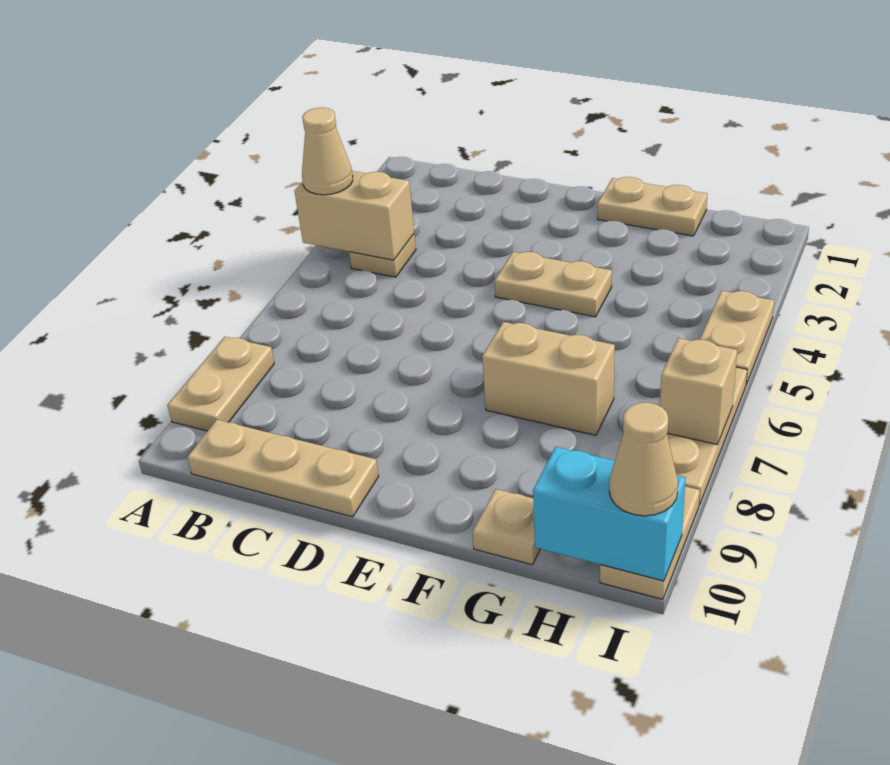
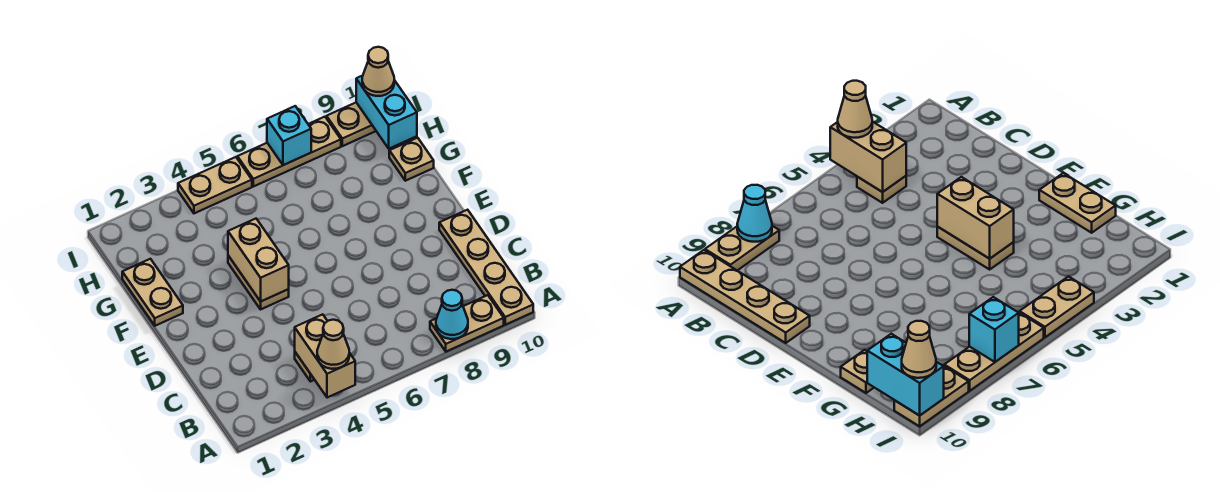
none -> cyan 1x1 cone [436,290,468,339]
tan 1x3 plate [187,420,379,517] -> tan 1x4 plate [439,210,533,325]
tan 1x2 brick [482,322,615,435] -> tan 1x2 brick moved to [228,219,289,302]
tan 1x1 brick [660,338,737,445] -> cyan 1x1 brick [267,106,311,165]

